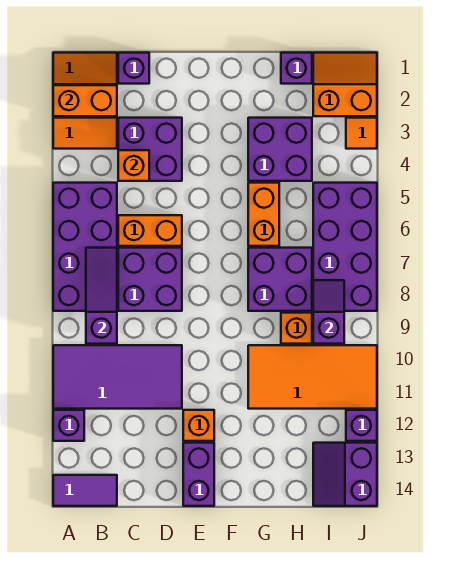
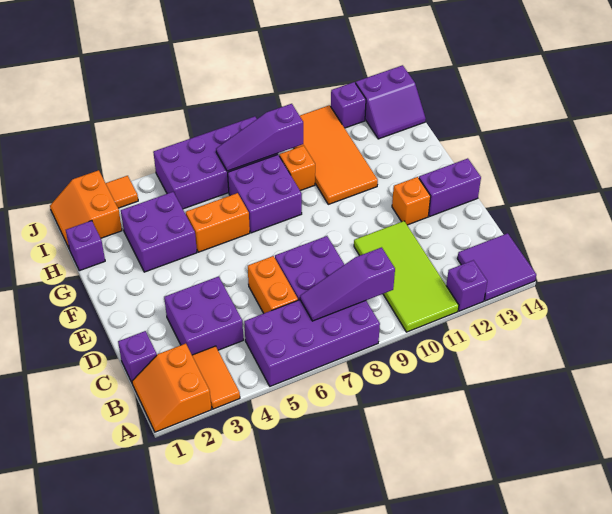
orange 1x2 brick [53,85,117,116] -> none
purple 2x4 tile [53,345,182,409] -> lime 2x4 tile [354,221,459,332]
purple 1x2 tile [53,475,117,506] -> purple 2x2 tile [457,233,536,301]
orange 1x1 brick [118,150,149,181] -> none
purple 1x2 slope [313,280,344,344] -> purple 1x3 slope [216,104,303,171]

